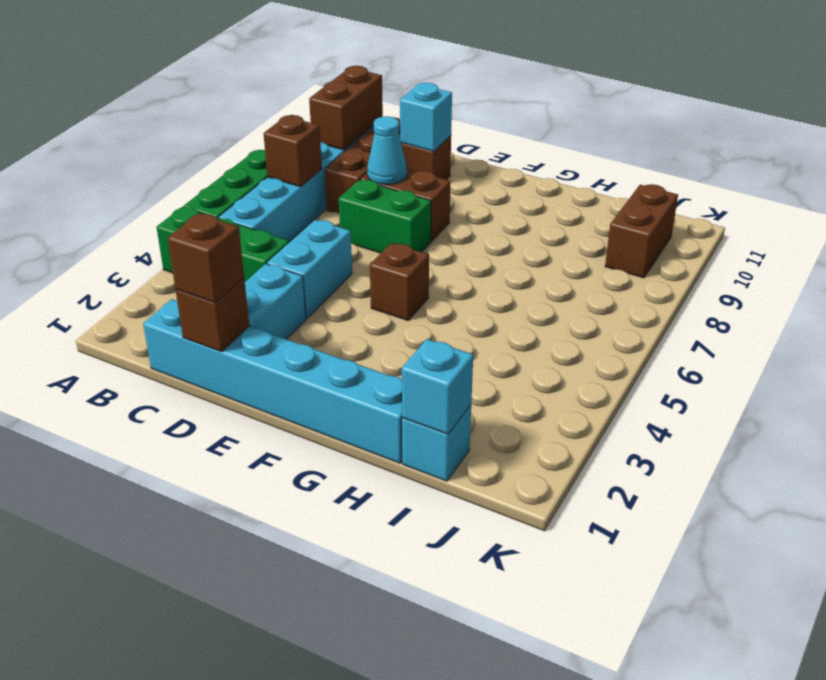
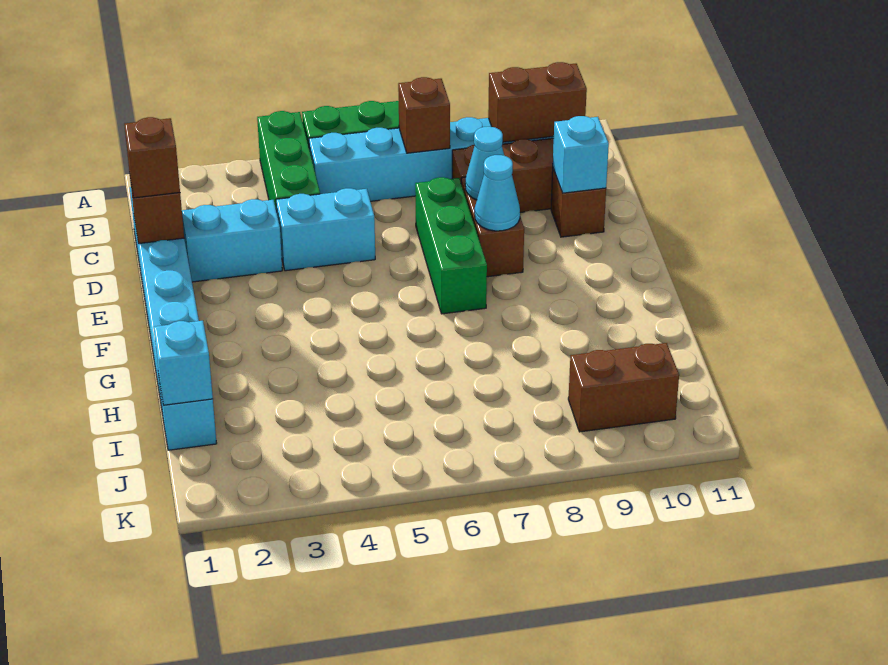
green 1x2 brick [339,180,431,253] -> green 1x3 brick [415,177,487,314]
none -> cyan 1x1 cone [475,155,520,231]
brown 1x1 brick [370,243,429,320] -> none

